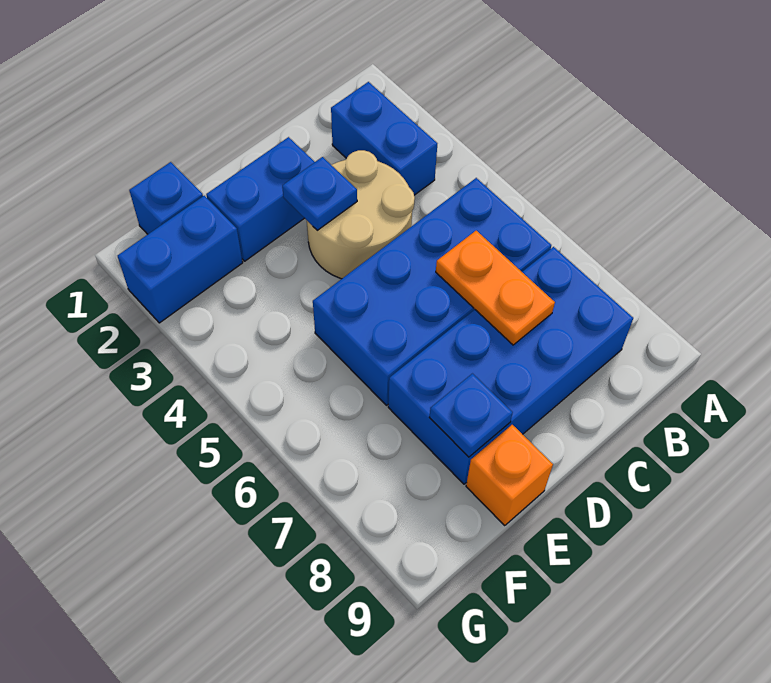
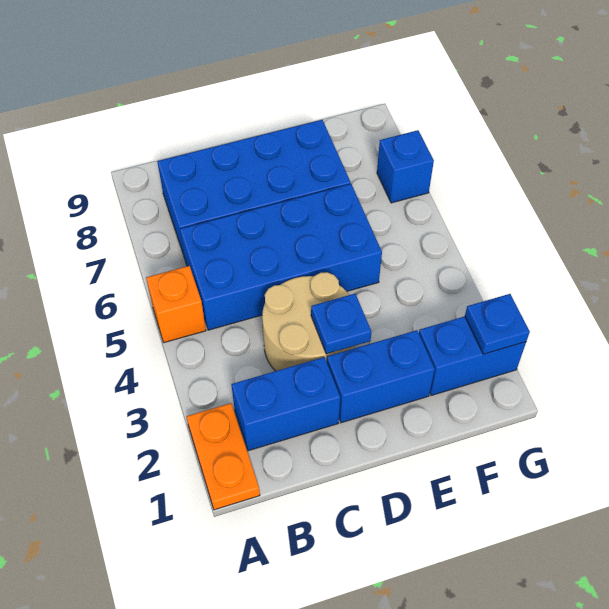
blue 1x2 brick [331,82,437,195] -> blue 1x2 brick turned to [231,357,340,451]
orange 1x2 plate [436,231,555,345] -> orange 1x2 plate moved to [186,403,260,510]
blue 1x1 plate [429,374,513,457] -> blue 1x1 plate moved to [465,294,530,354]
orange 1x1 brick [466,425,553,526] -> orange 1x1 brick moved to [146,266,206,343]
blue 1x1 brick [129,162,203,234] -> blue 1x1 brick moved to [377,130,434,203]

